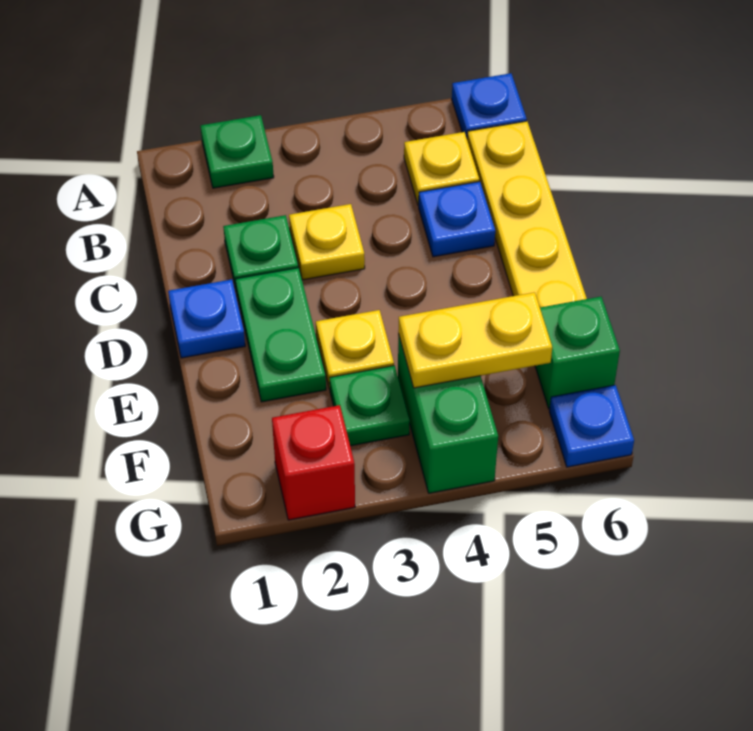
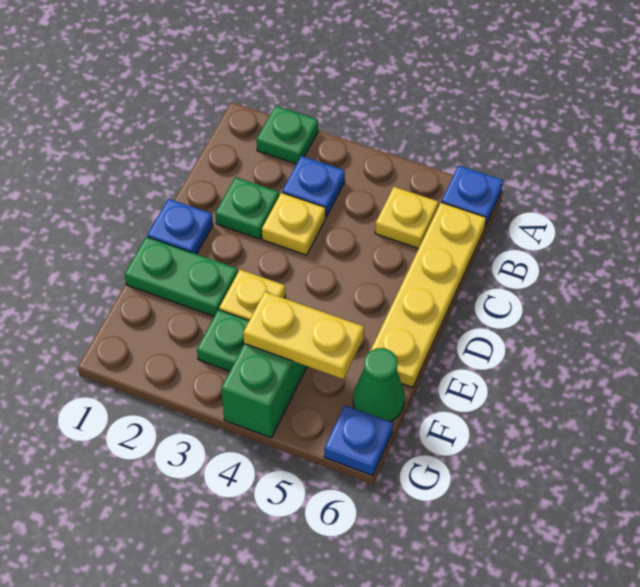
blue 1x1 plate [419,182,495,257] -> blue 1x1 plate moved to [282,156,345,217]
green 1x2 plate [235,268,326,402] -> green 1x2 plate turned to [125,237,238,316]
green 1x1 brick [535,297,620,409] -> green 1x1 cone [353,348,405,422]
red 1x1 brick [272,405,355,520] -> none

